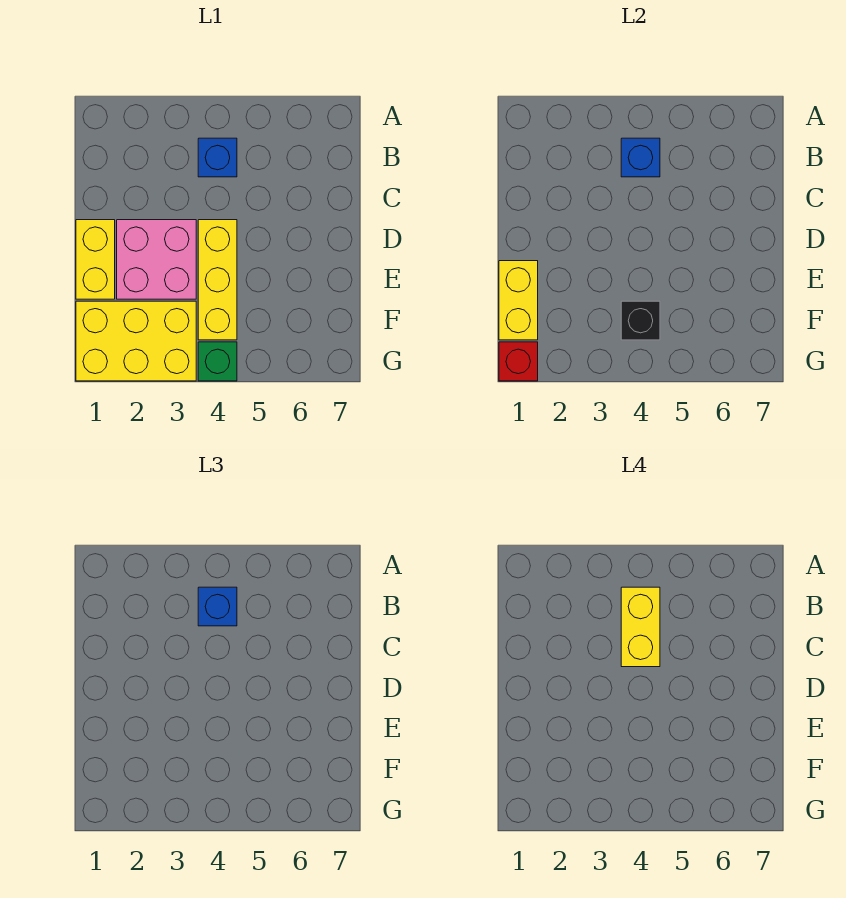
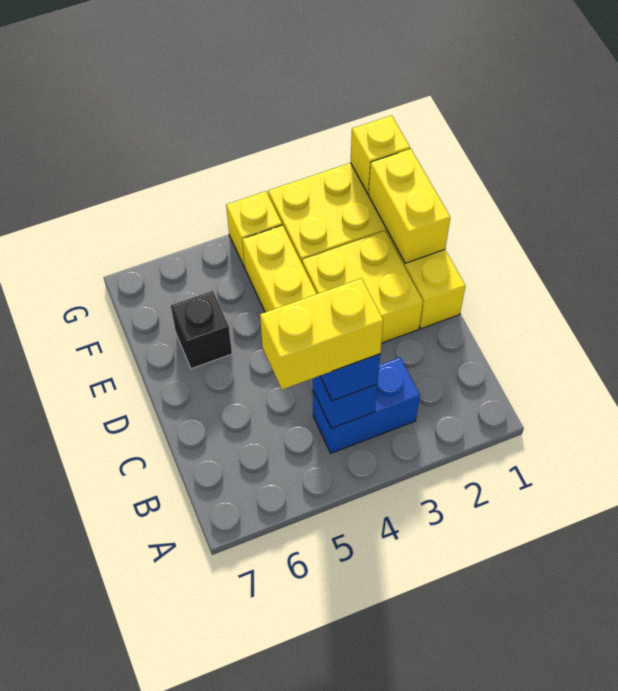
blue 1x1 brick [198,138,237,177] -> blue 1x2 brick [313,358,420,453]
yellow 1x2 brick [621,587,660,667] -> yellow 1x2 brick turned to [260,278,383,389]
pink 2x2 brick [117,220,196,299] -> yellow 2x2 brick [302,231,423,343]
black 1x1 brick [621,301,660,340] -> black 1x1 brick moved to [171,291,232,369]
red 1x1 brick [499,342,538,381] -> yellow 1x1 brick [351,115,410,194]
green 1x1 brick [198,342,237,381] -> yellow 1x1 brick [226,191,282,267]

